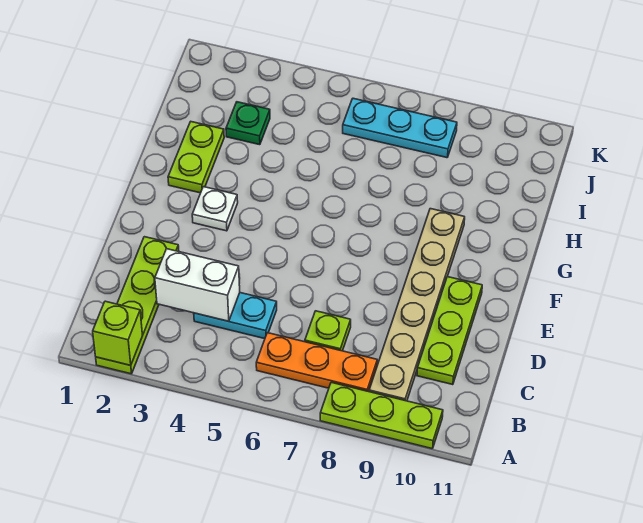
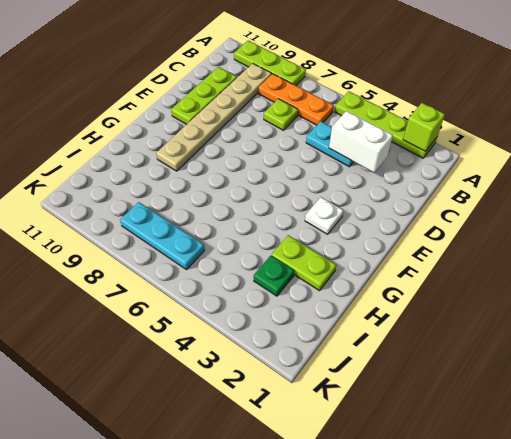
lime 1x4 plate [96,237,179,374] -> lime 1x4 plate turned to [335,91,437,158]
lime 1x2 plate [168,122,224,193] -> lime 1x2 plate turned to [272,235,336,291]

